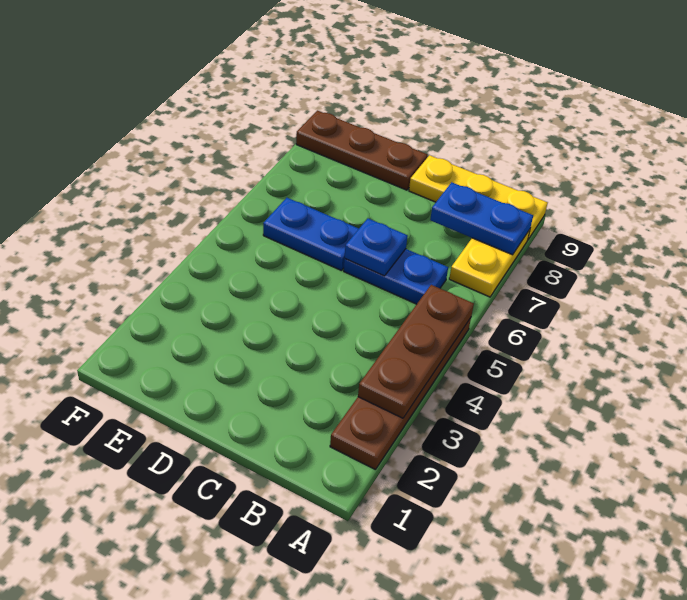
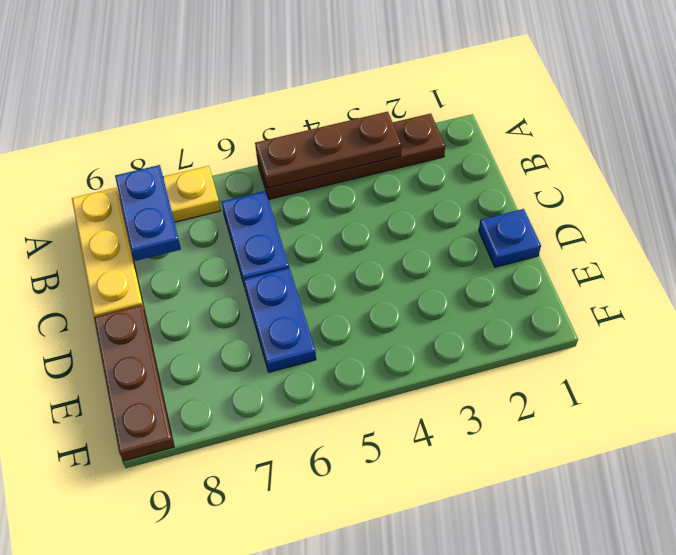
blue 1x1 plate [345,219,408,276] -> blue 1x1 plate moved to [479,209,541,267]

